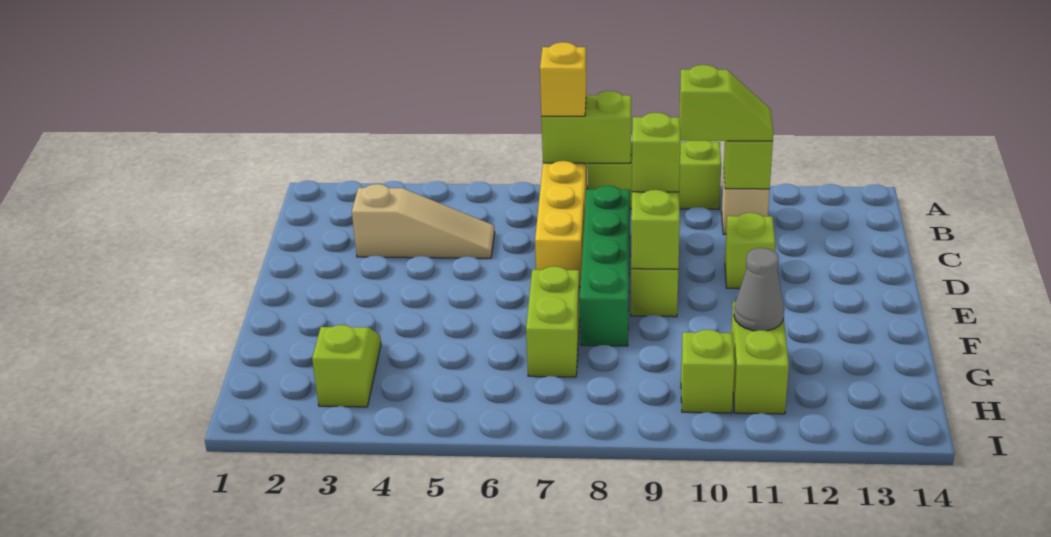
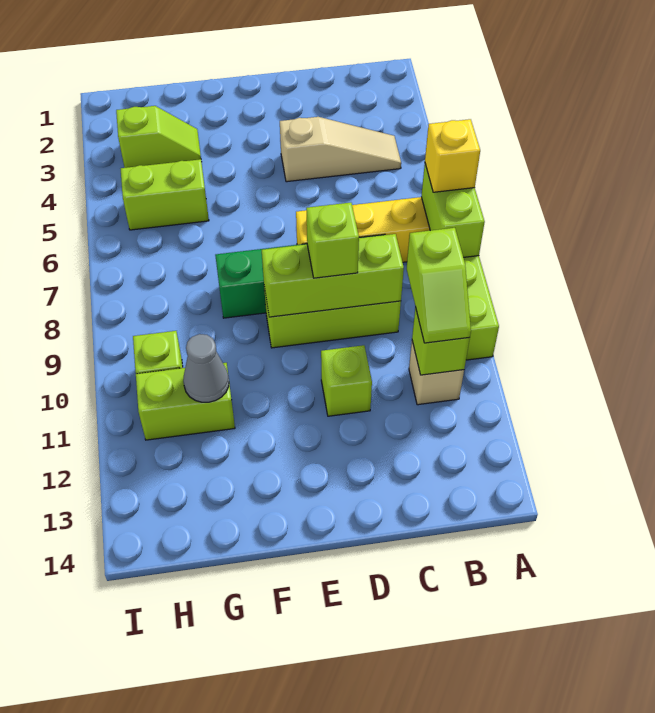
tan 1x3 slope [352,184,495,258] -> tan 1x3 slope turned to [280,117,401,182]
lime 1x2 brick [526,266,580,377] -> lime 1x2 brick moved to [121,159,209,230]

